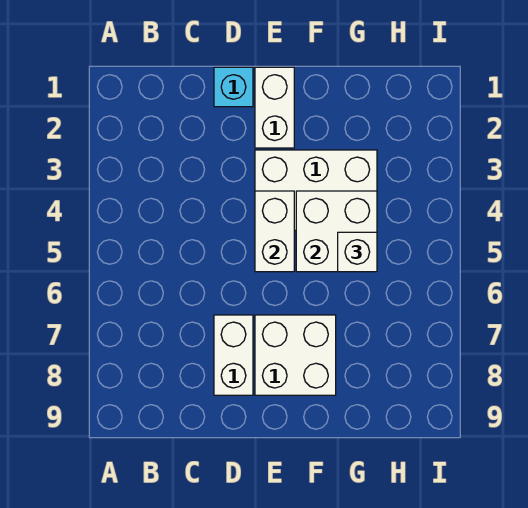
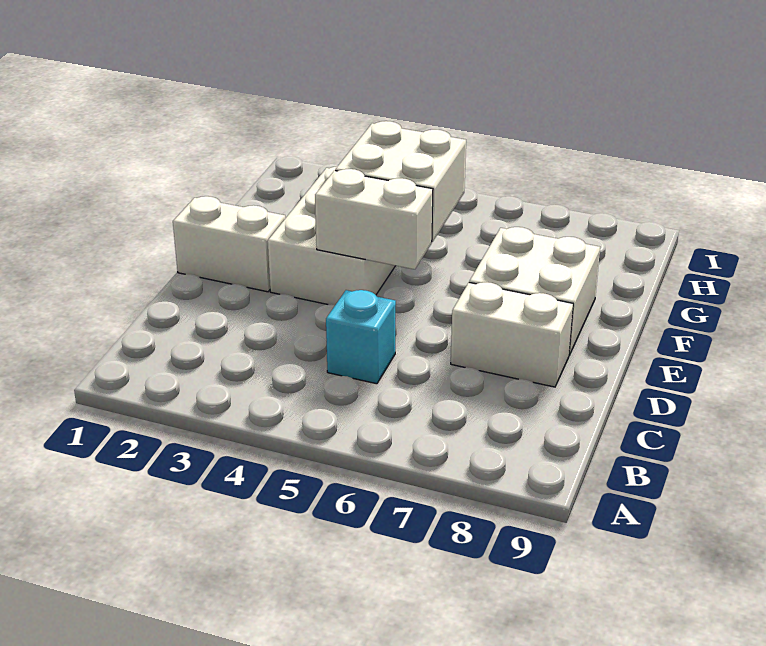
cyan 1x1 brick [214,67,253,107] -> cyan 1x1 brick moved to [326,290,396,384]
white 1x1 brick [338,232,377,272] -> none

